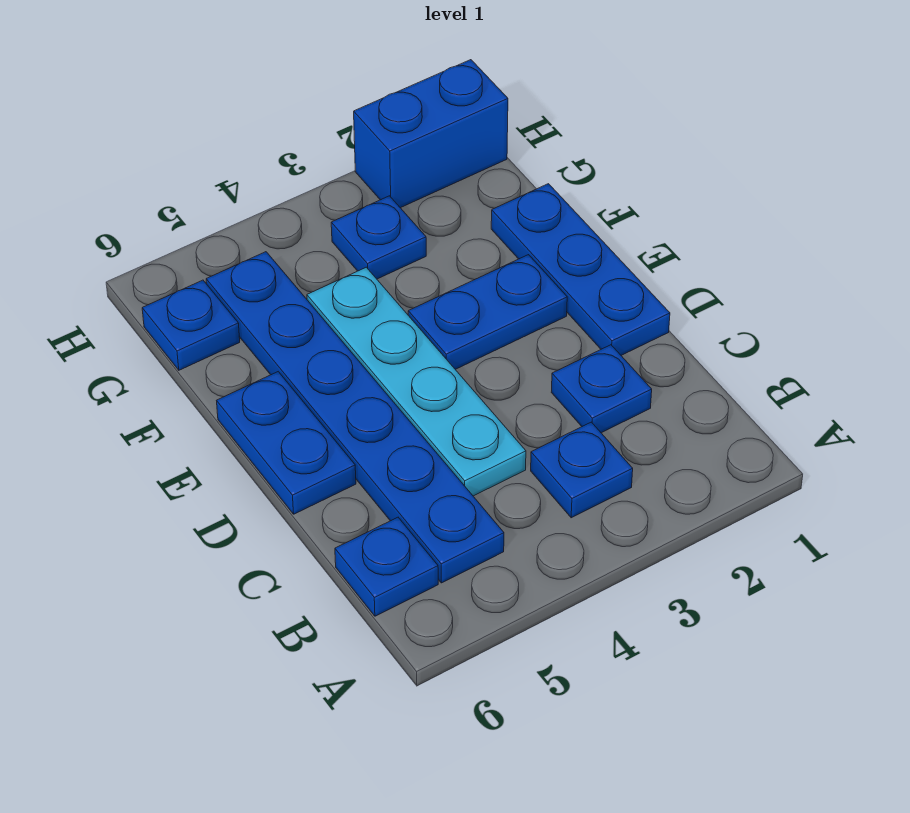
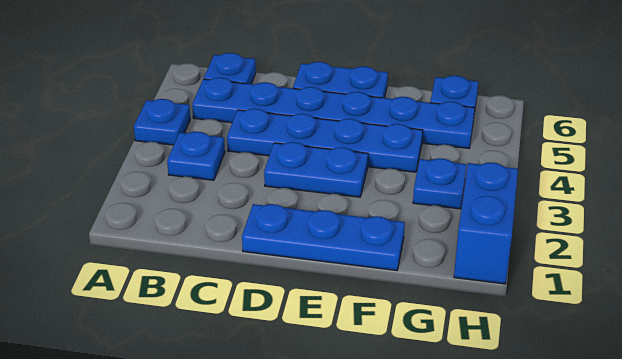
blue 1x1 plate [551,345,652,433] -> blue 1x1 plate moved to [134,99,190,145]
cyan 1x4 plate [307,267,526,496] -> blue 1x4 plate [227,109,423,172]
blue 1x2 plate [408,255,567,369] -> blue 1x2 plate turned to [264,142,368,197]

